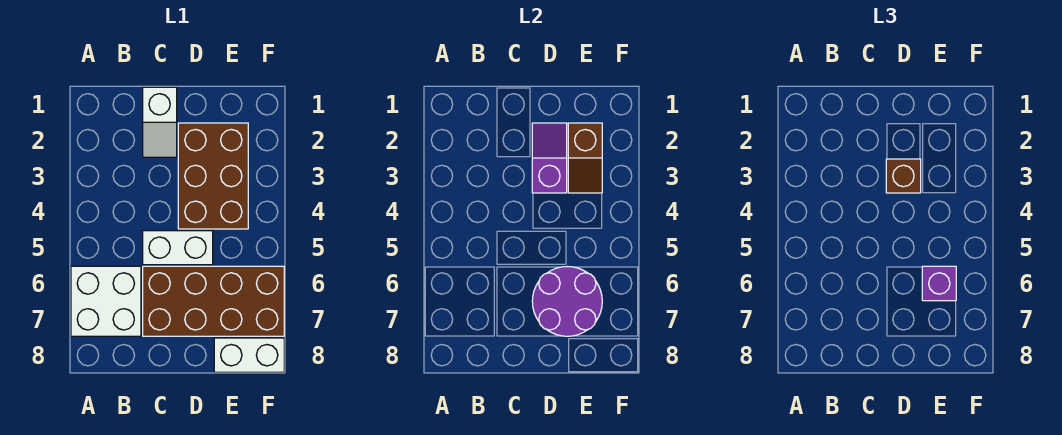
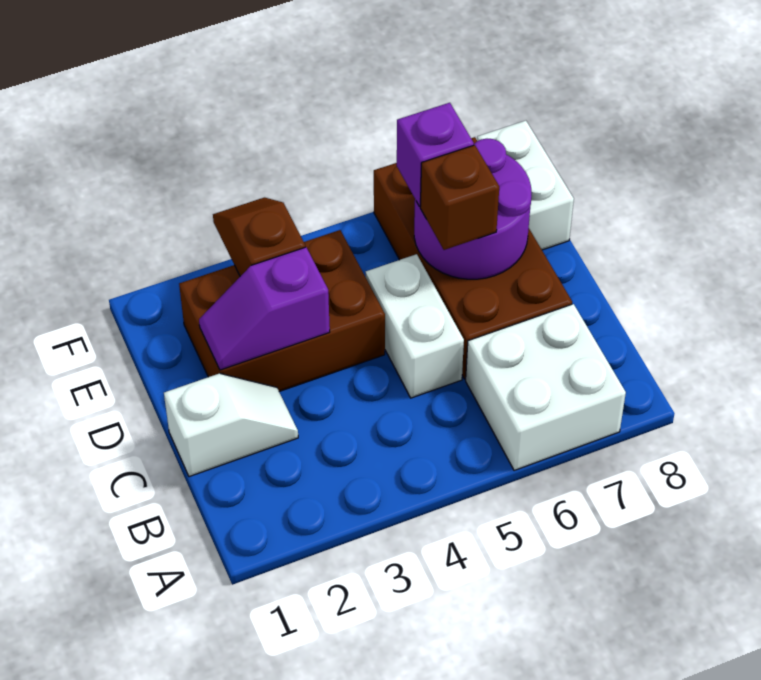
brown 1x1 brick [886,159,921,193] -> brown 1x1 brick moved to [420,145,499,250]
brown 1x2 slope [568,123,602,193] -> brown 1x2 slope turned to [213,198,305,276]

